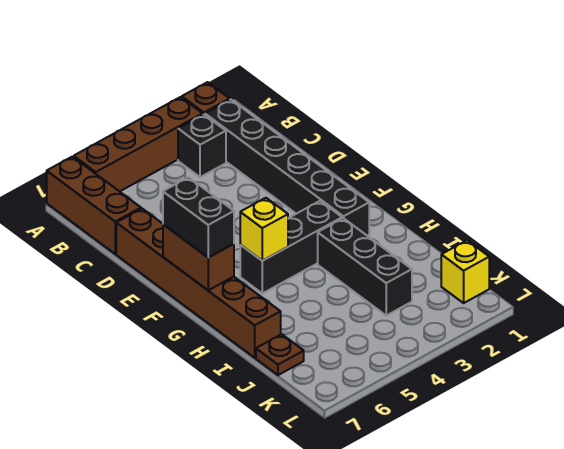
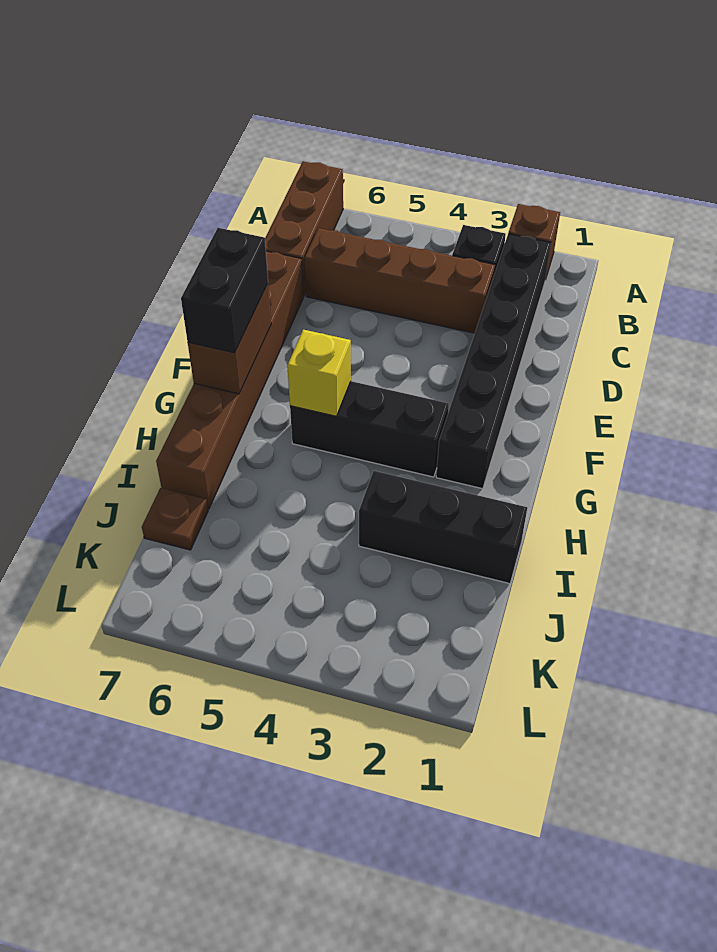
brown 1x4 brick [74,97,203,192] -> brown 1x4 brick moved to [305,228,495,333]
black 1x3 brick [318,218,412,316] -> black 1x3 brick turned to [359,471,527,584]
yellow 1x1 brick [441,240,489,303] -> none

